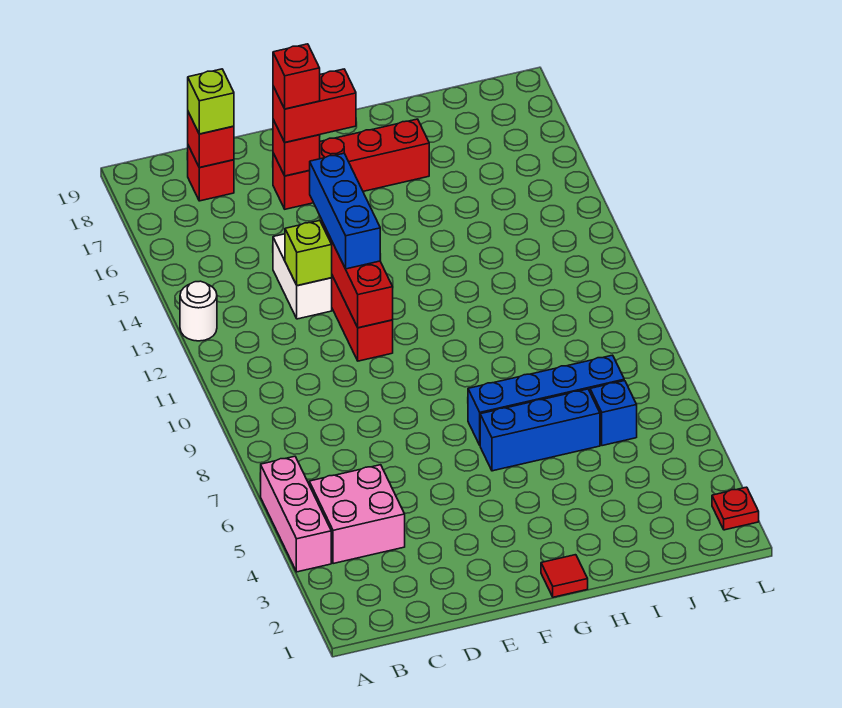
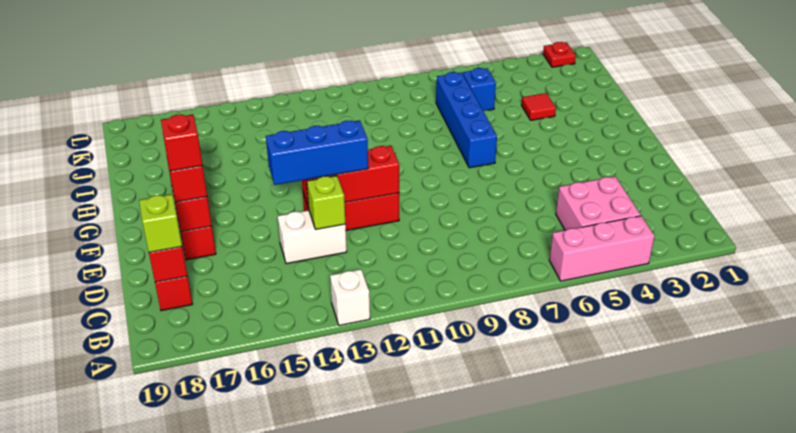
white 1x1 round brick [180,281,217,341] -> white 1x1 brick [330,269,370,326]
red 1x1 tile [541,555,588,597] -> red 1x1 tile moved to [521,93,556,120]
blue 1x3 brick [480,389,600,471] -> none

